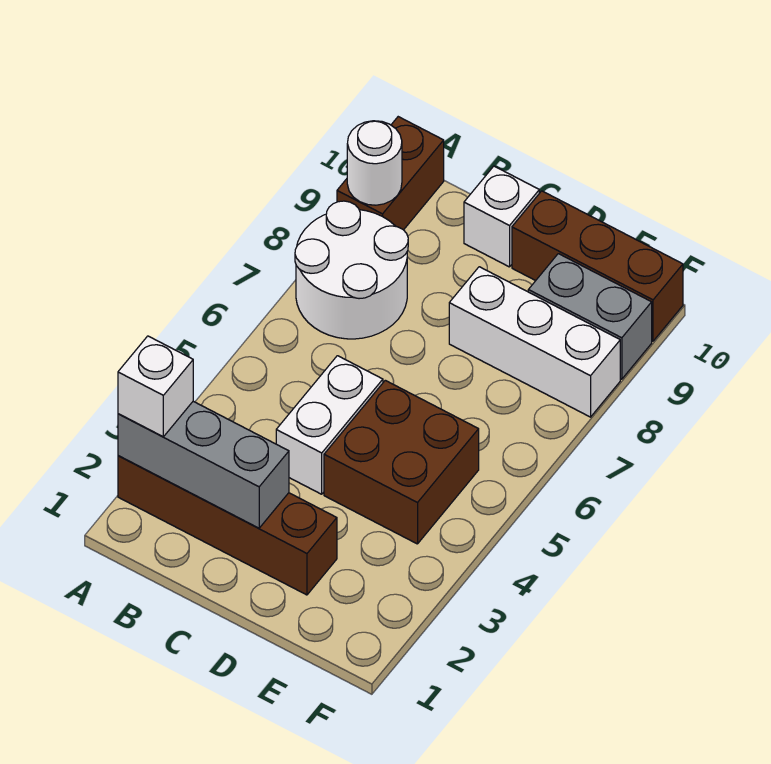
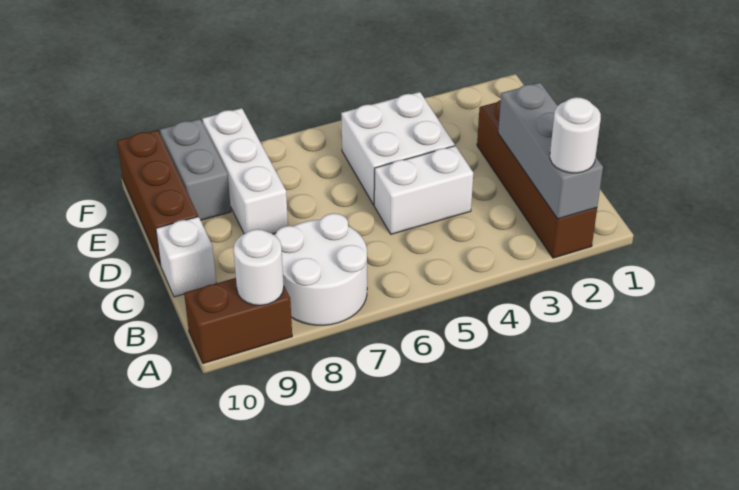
white 1x1 brick [118,336,193,437] -> white 1x1 round brick [550,97,601,173]
brown 2x2 brick [324,380,479,544] -> white 2x2 brick [341,92,455,205]

